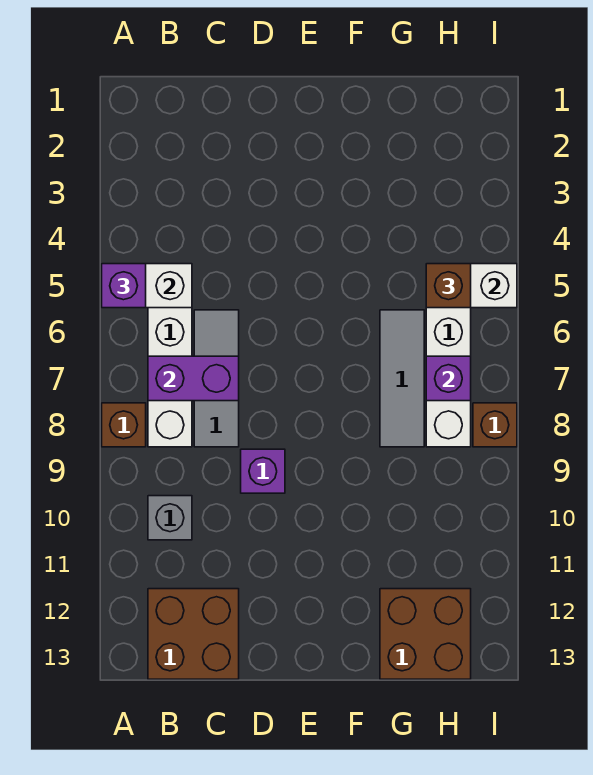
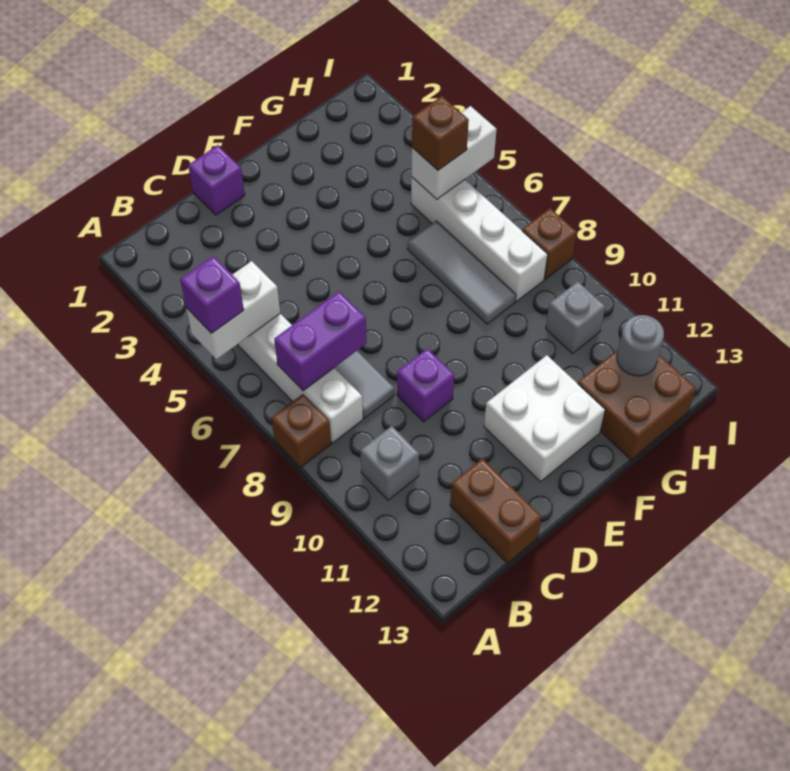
brown 2x2 brick [148,589,239,679] -> brown 1x2 brick [450,459,542,563]
none -> white 2x2 brick [484,355,605,482]
purple 1x1 brick [426,356,471,401] -> purple 1x1 brick moved to [188,145,245,215]
none -> grey 1x1 brick [546,281,605,353]
none -> grey 1x1 round brick [617,315,664,376]

